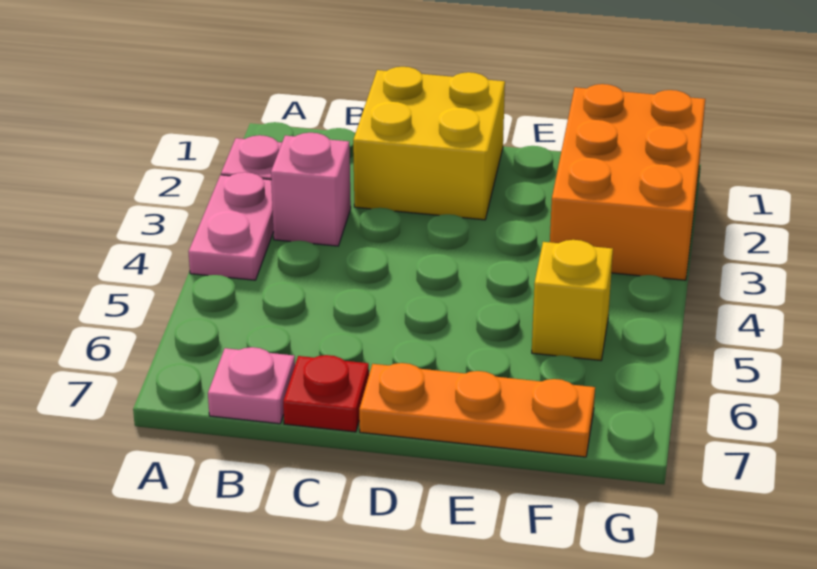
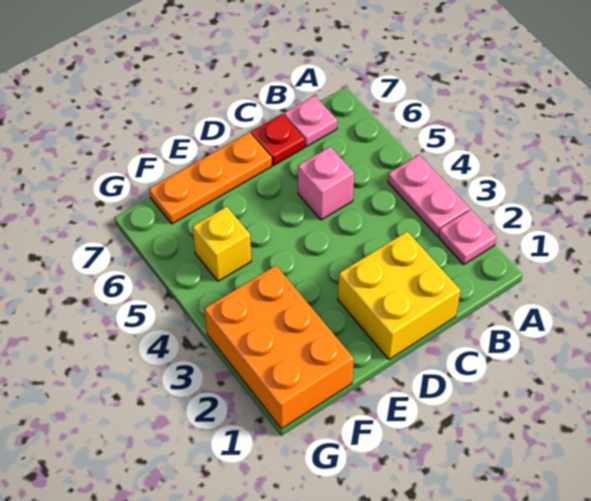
pink 1x1 brick [271,133,351,246] -> pink 1x1 brick moved to [298,147,354,220]

